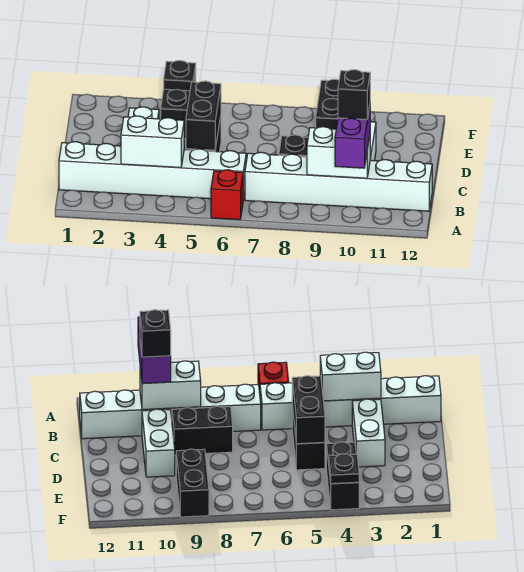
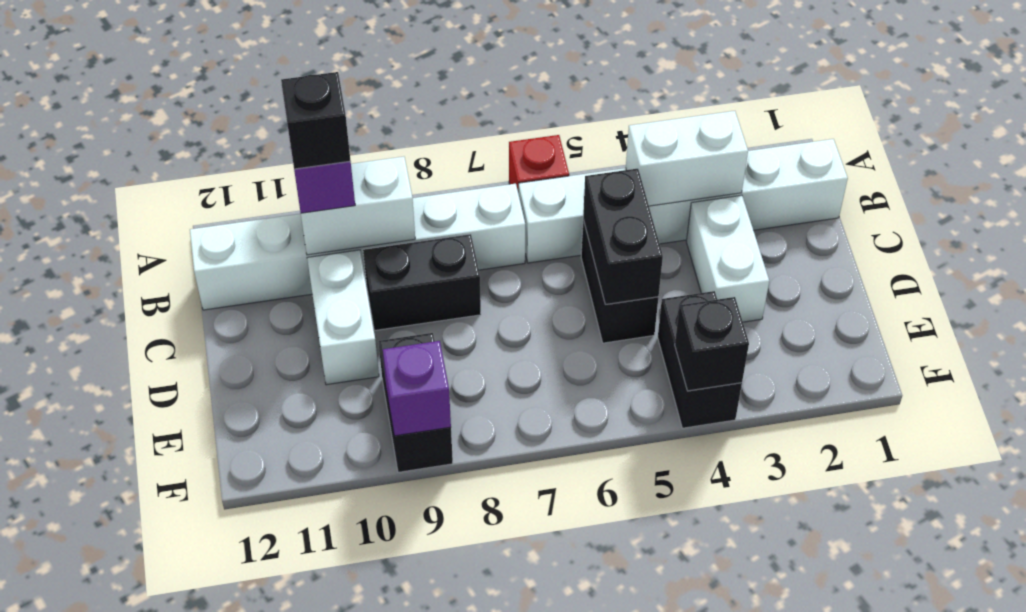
black 1x1 plate [164,61,196,91] -> black 1x1 brick [675,297,749,391]
none -> purple 1x1 brick [383,341,451,436]

